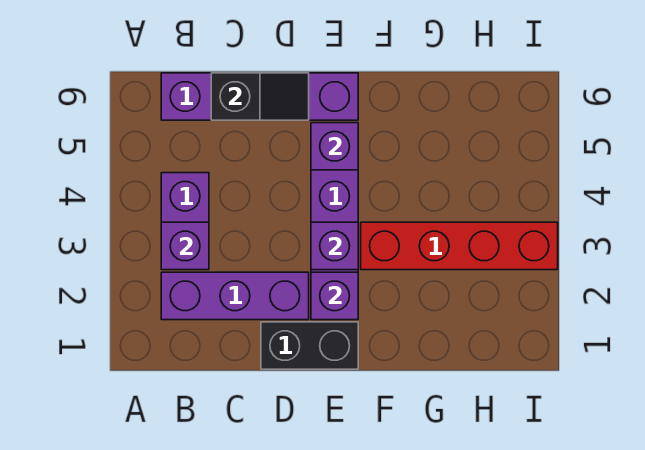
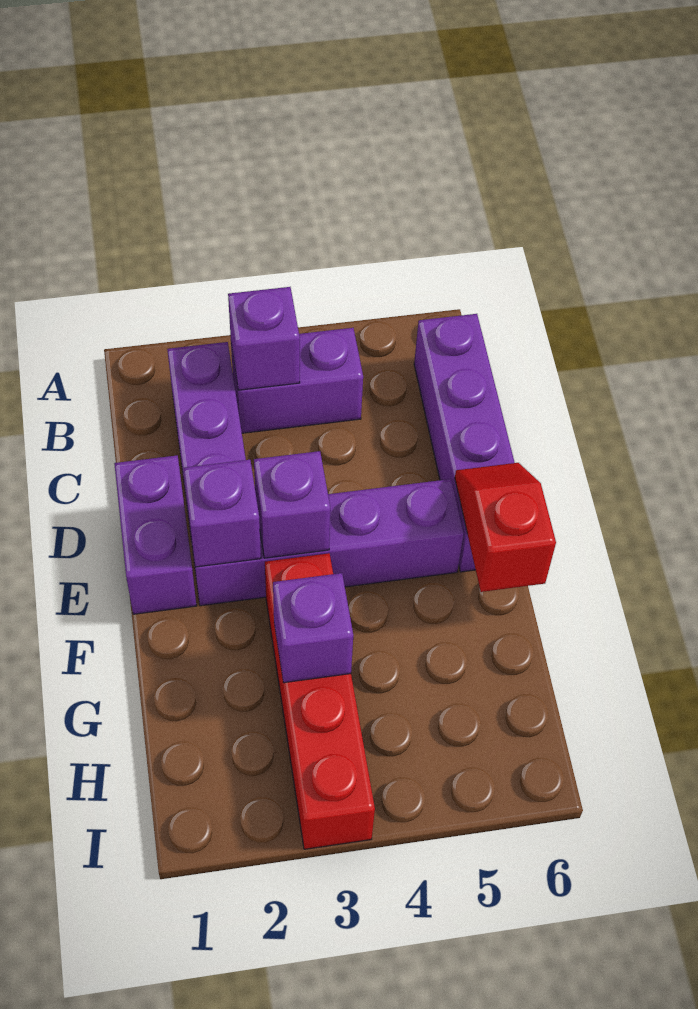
black 1x2 slope [211,73,309,120] -> none
black 1x2 brick [261,322,358,369] -> purple 1x2 brick [114,455,196,614]
purple 1x1 brick [311,123,358,170] -> purple 1x1 brick moved to [273,573,353,683]
none -> red 1x2 slope [455,463,556,592]

